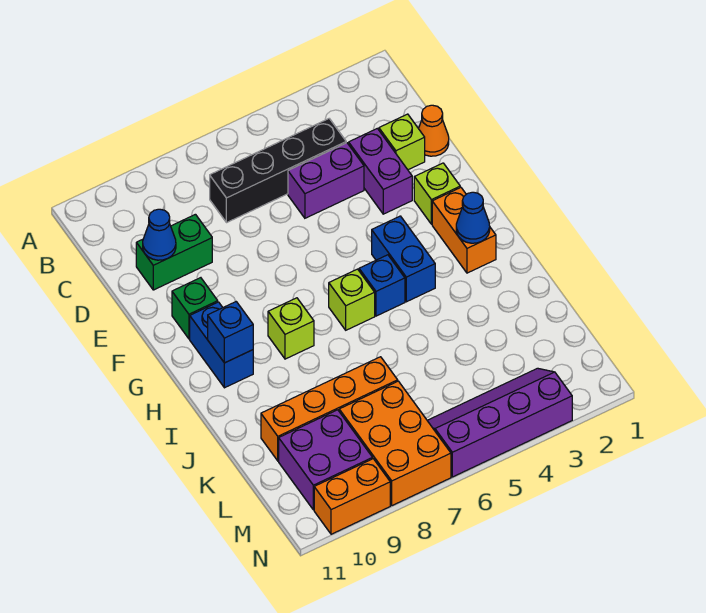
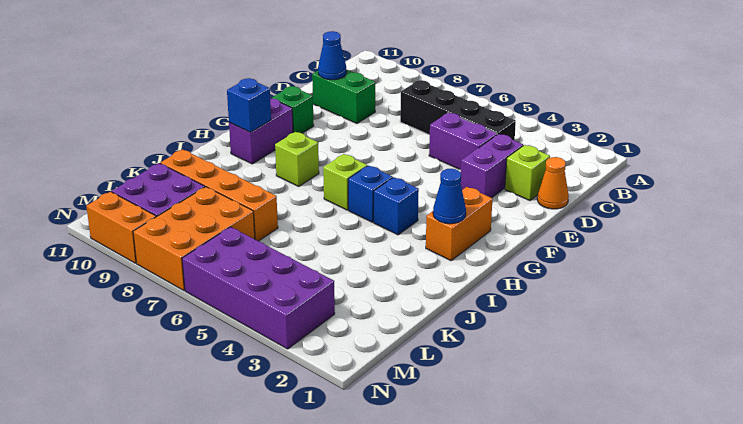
lime 1x1 brick [414,163,460,224] -> none
blue 1x2 brick [372,216,435,302] -> blue 1x1 brick [374,177,419,235]
blue 1x2 brick [190,302,253,388] -> purple 1x2 brick [229,98,293,164]
purple 2x4 slope [427,368,572,477] -> purple 2x4 brick [182,227,335,349]

